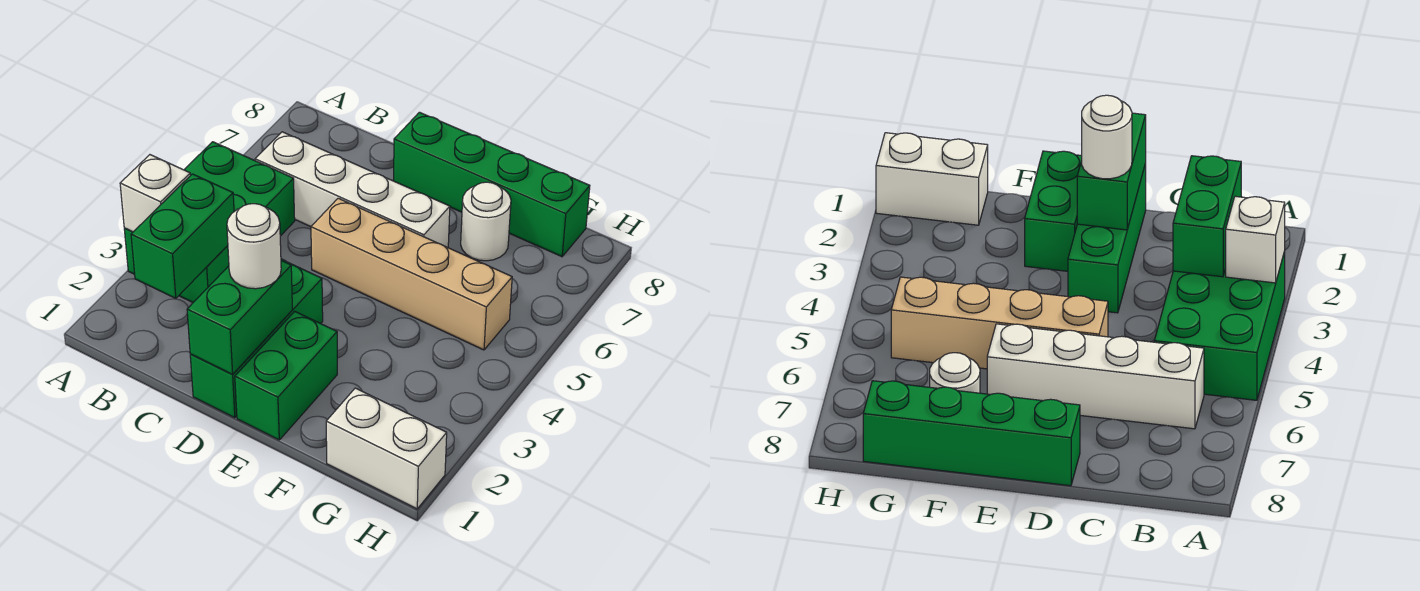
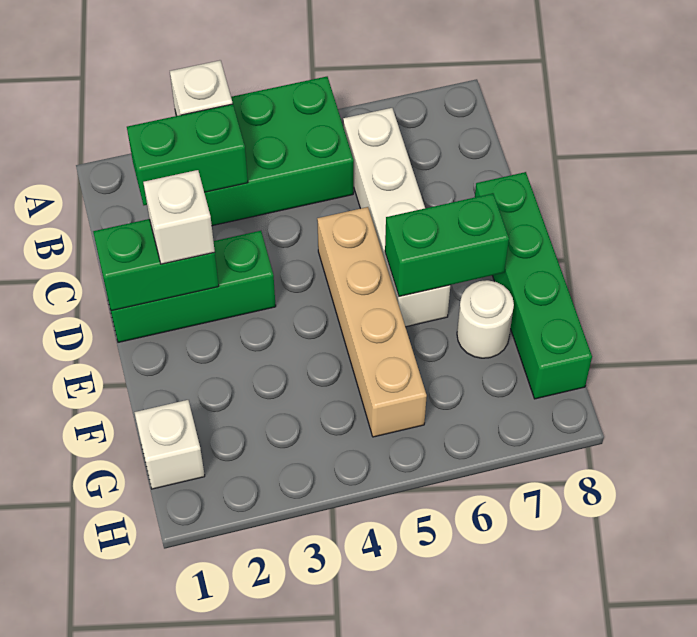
white 1x1 round brick [227,204,281,289] -> white 1x1 brick [143,170,215,264]
green 1x2 brick [235,311,337,440] -> green 1x2 brick moved to [385,194,509,297]
white 1x2 brick [326,388,447,509] -> white 1x1 brick [134,400,205,489]

